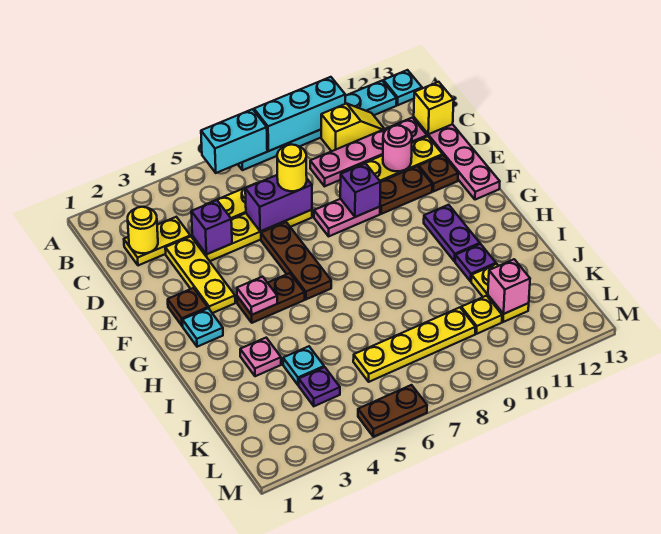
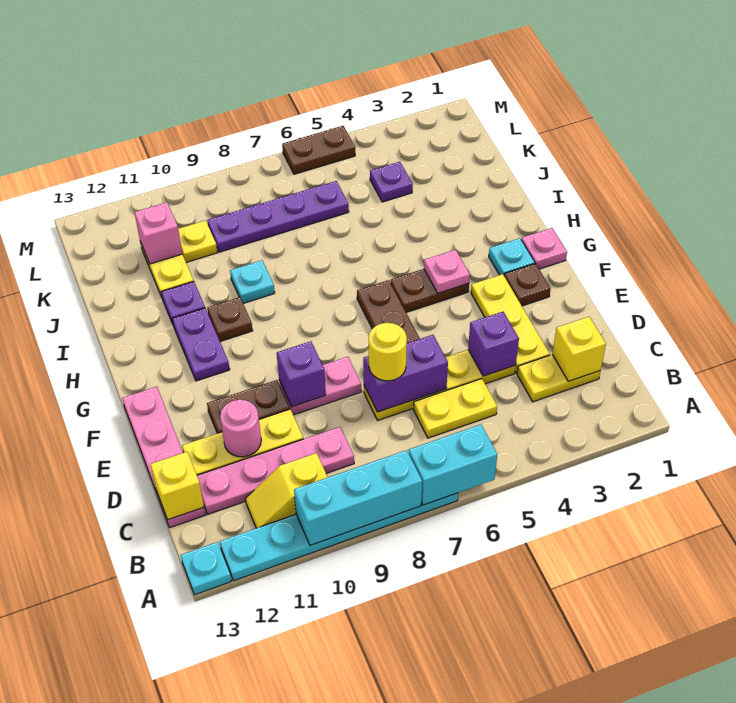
yellow 1x1 round brick [128,207,158,253] -> yellow 1x1 brick [552,317,606,381]
brown 1x1 plate [419,155,458,192] -> brown 1x1 plate moved to [207,297,253,341]
pink 1x1 plate [240,338,281,376] -> pink 1x1 plate moved to [521,228,567,269]
cyan 1x1 plate [283,346,324,385] -> cyan 1x1 plate moved to [230,260,275,303]
yellow 1x4 plate [353,308,476,382] -> purple 1x4 plate [207,181,349,252]

